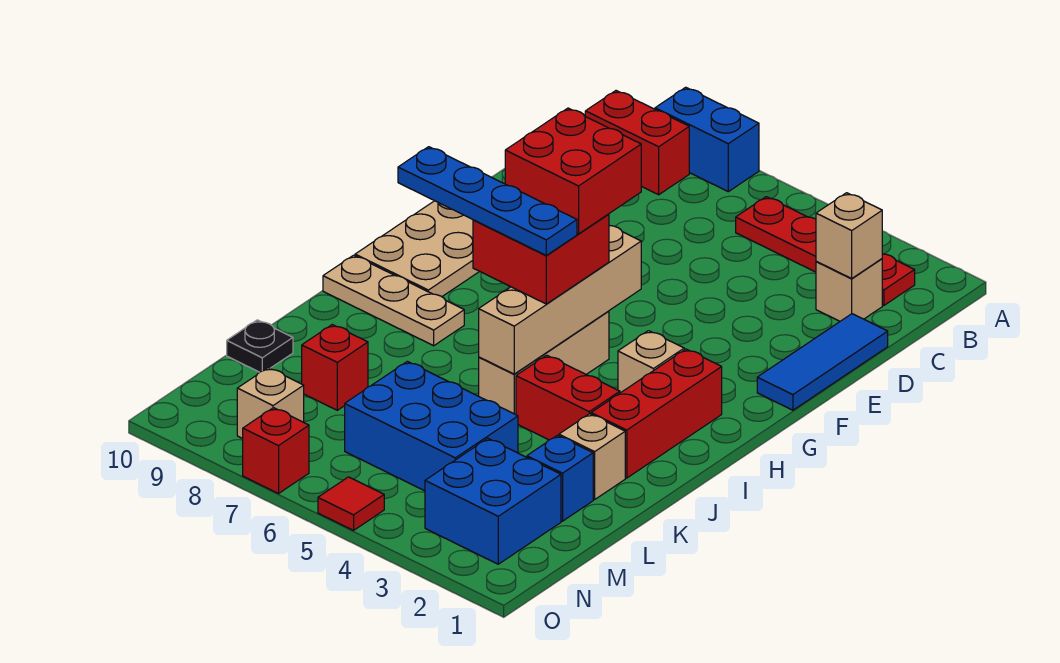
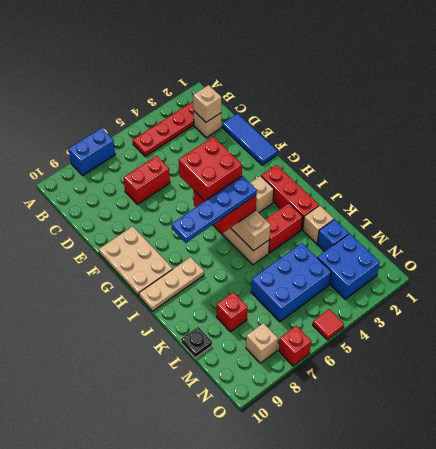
red 1x2 brick [585,91,689,195] -> red 1x2 brick moved to [124,156,170,204]

